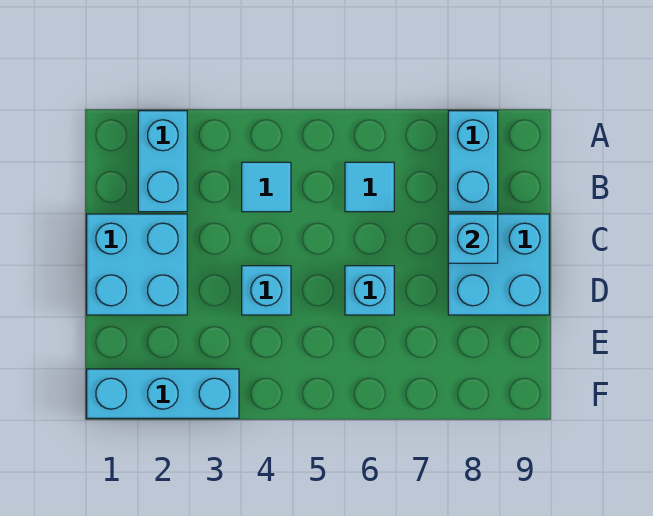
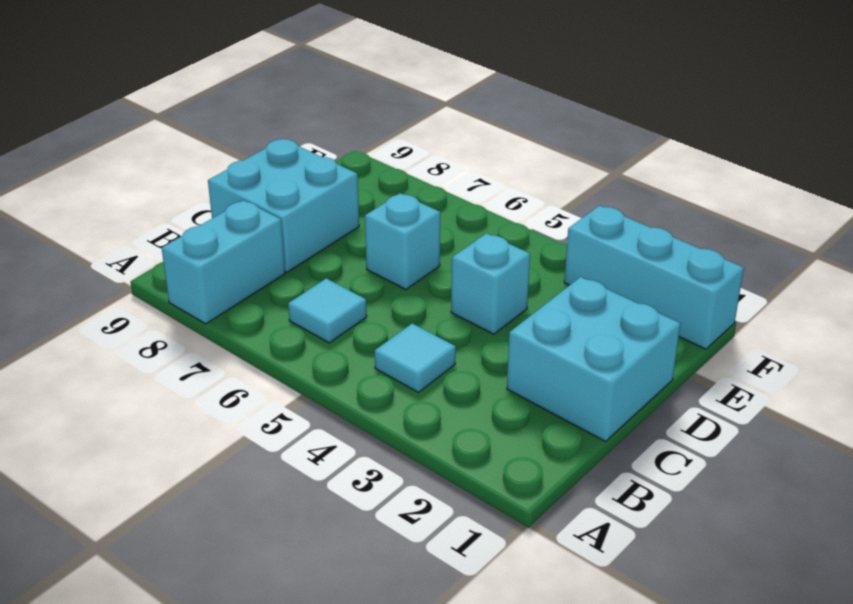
cyan 1x2 brick [138,111,187,212] -> none
cyan 1x1 brick [448,214,498,263] -> none

